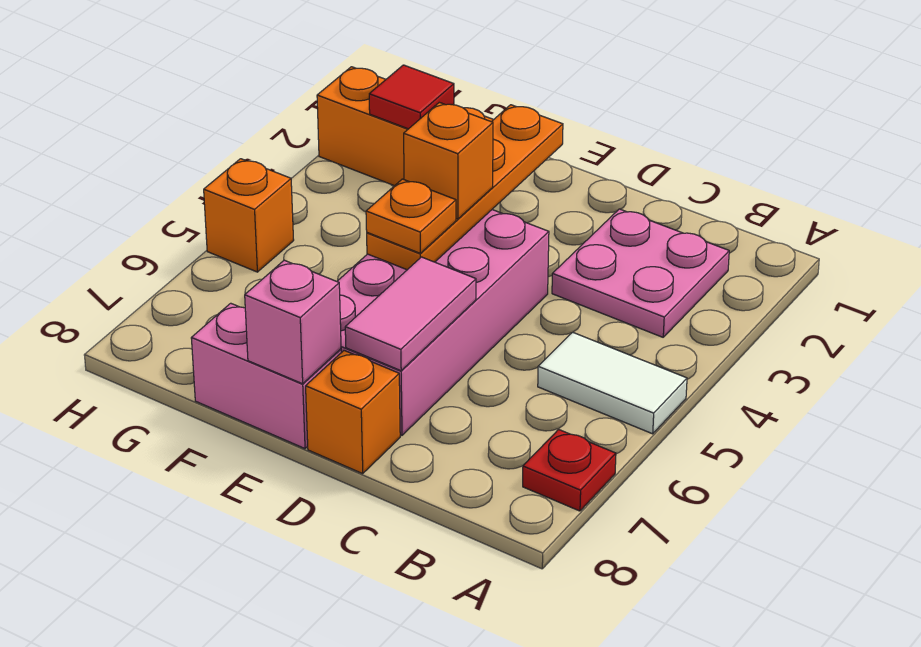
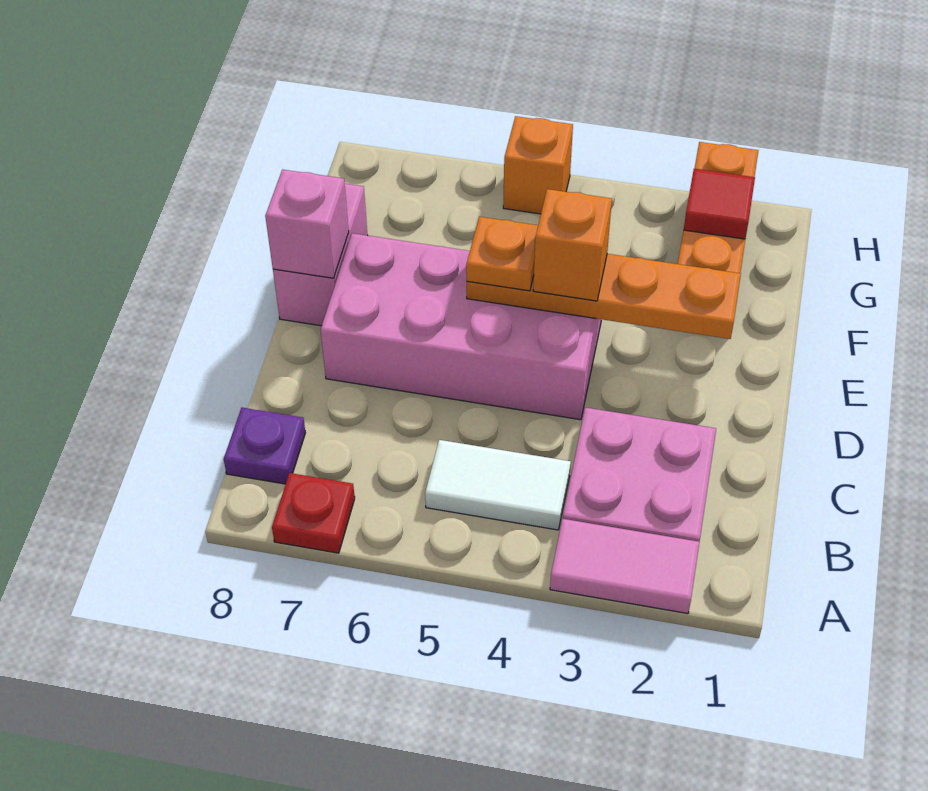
white 1x2 tile [538,332,687,434] -> white 1x2 tile turned to [425,440,571,530]
none -> purple 1x1 plate [224,408,305,484]
pink 1x2 tile [345,257,476,371] -> pink 1x2 tile moved to [550,519,700,614]
orange 1x1 brick [306,351,400,473] -> none

